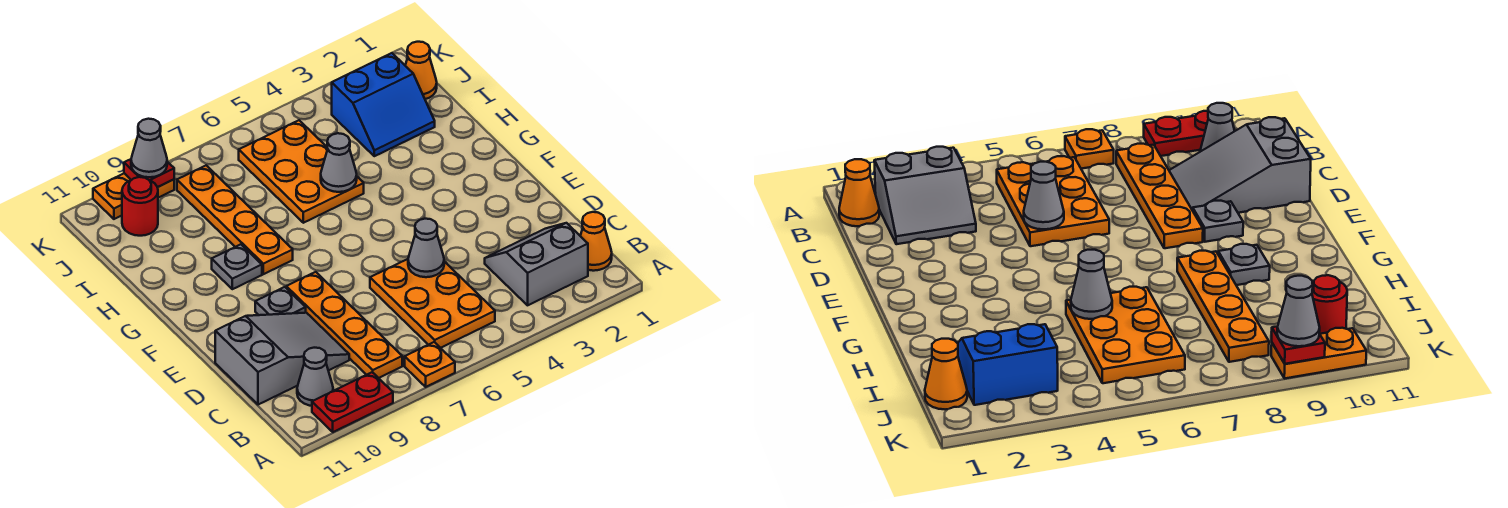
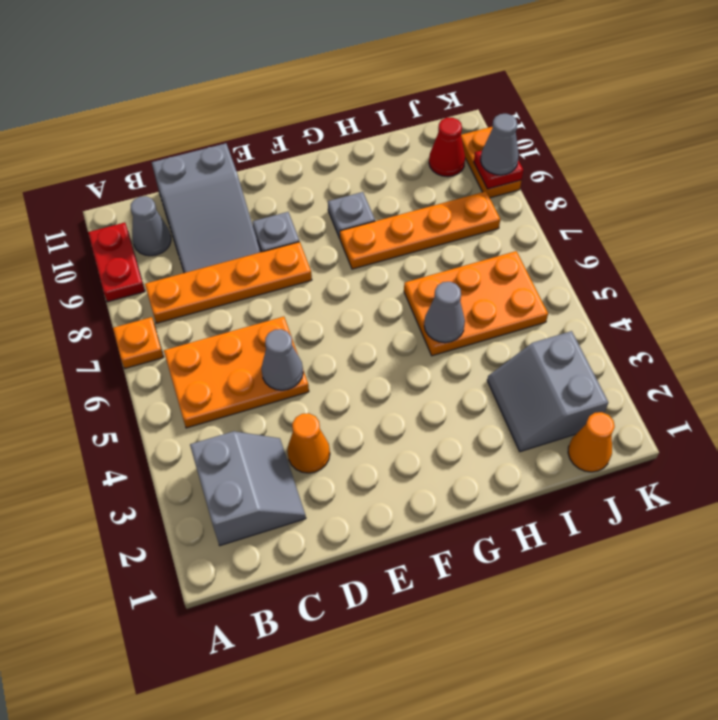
orange 1x1 cone [580,212,612,271] -> orange 1x1 cone moved to [287,413,330,473]
blue 2x2 slope [332,53,435,156] -> grey 2x2 slope [487,331,608,452]
red 1x1 round brick [122,177,158,236] -> red 1x1 cone [429,118,465,177]

